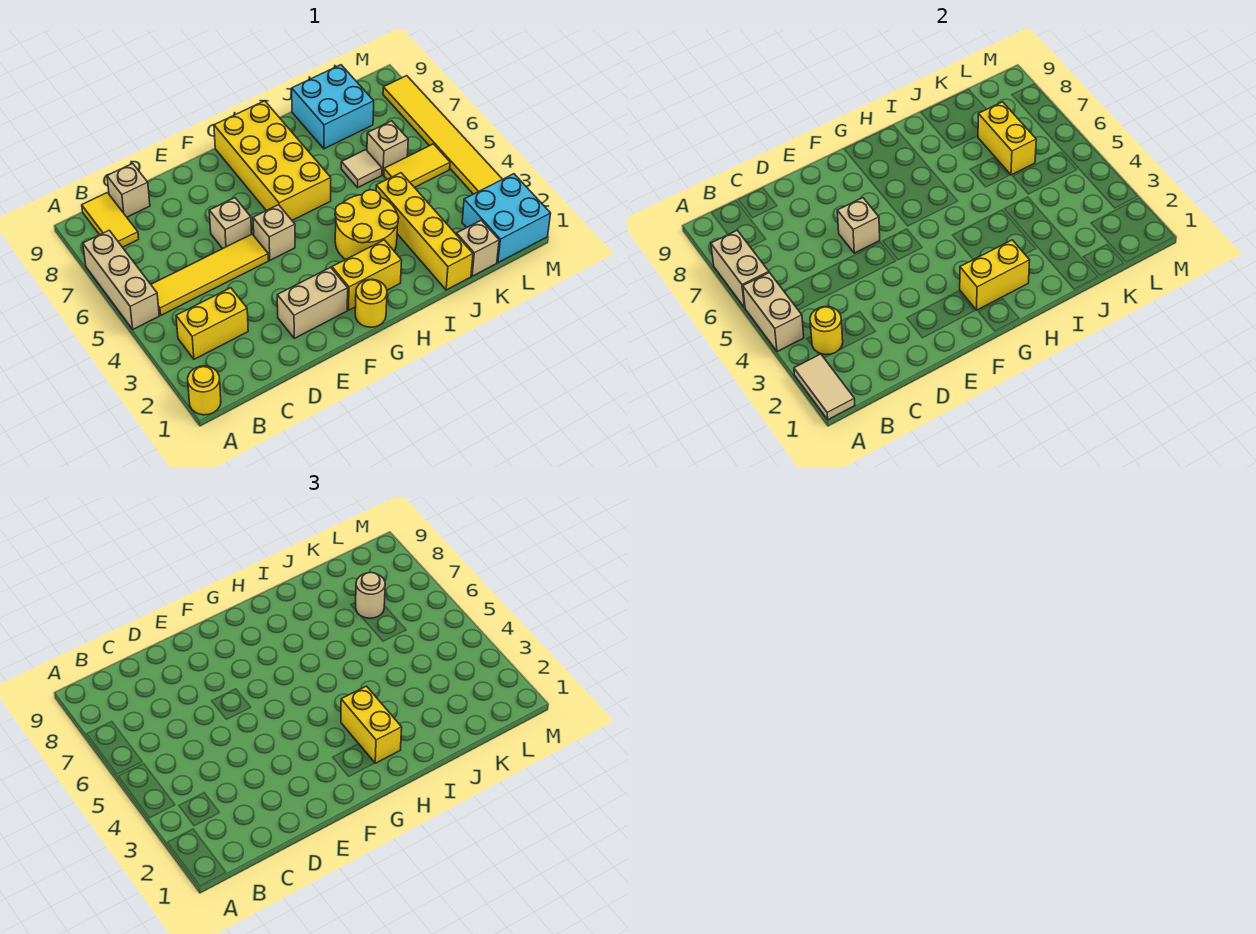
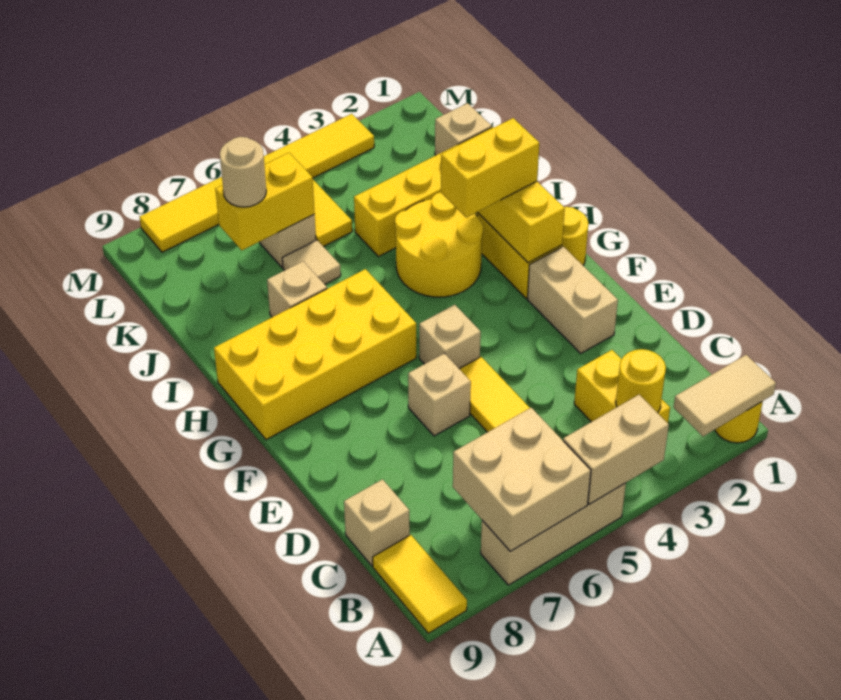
tan 1x2 brick [711,230,769,308] -> tan 2x2 brick [453,408,591,551]
yellow 1x2 tile [82,193,139,247] -> yellow 1x2 tile turned to [373,535,467,633]
tan 1x1 brick [837,198,880,253] -> tan 1x1 brick moved to [267,261,327,317]
cyan 2x2 brick [292,65,374,149] -> none
cyan 2x2 brick [462,174,551,263] -> none

